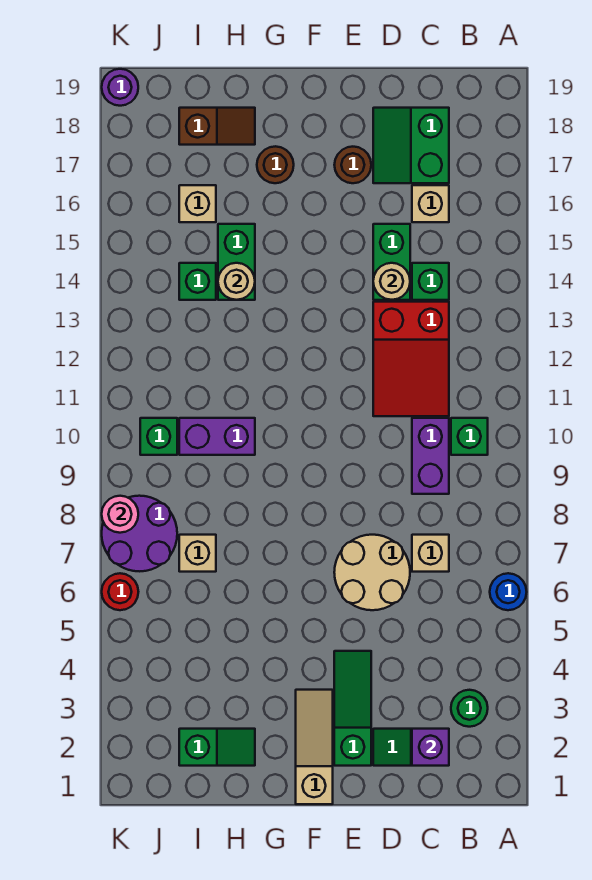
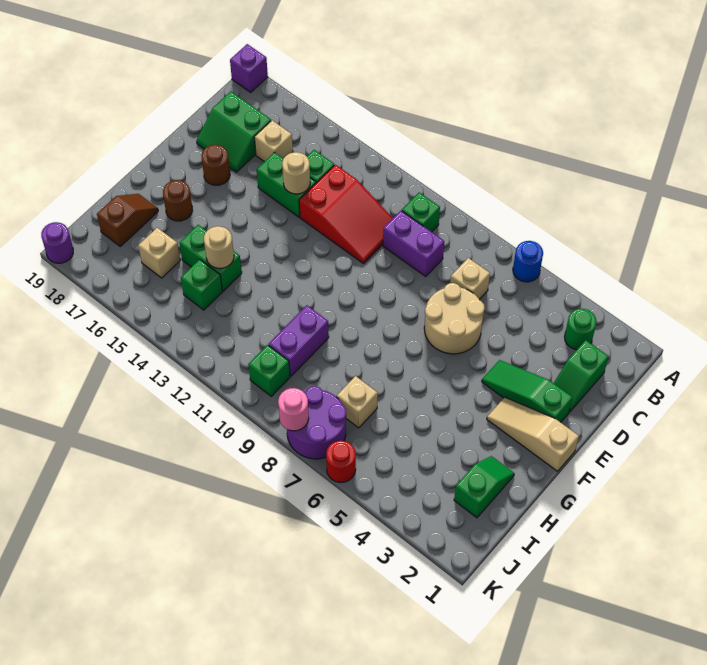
purple 1x1 brick [412,729,449,766] -> purple 1x1 brick moved to [230,44,268,92]

